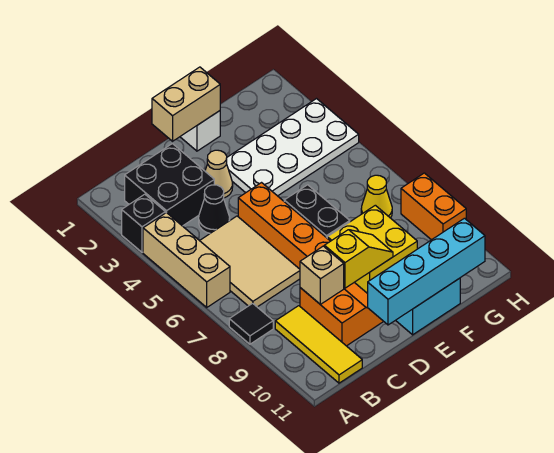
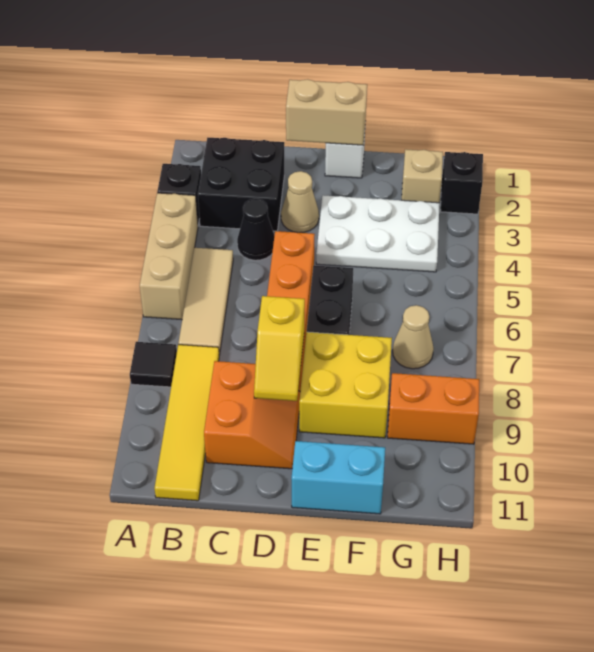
tan 2x3 tile [200,216,300,307] -> tan 1x3 tile [178,248,233,355]
yellow 1x3 tile [275,306,362,383] -> yellow 1x4 tile [154,345,219,501]
tan 1x1 brick [300,246,344,304] -> tan 1x1 brick moved to [402,149,443,203]
yellow 1x2 slope [324,230,393,288] -> yellow 1x2 slope turned to [254,296,305,401]
cyan 1x4 brick [368,218,485,325] -> none
white 2x4 plate [226,99,359,196] -> white 2x3 plate [316,195,440,272]
yellow 1x1 cone [361,175,392,218] -> tan 1x1 cone [393,305,434,369]
none -> black 1x1 brick [440,152,483,214]
orange 1x2 brick [401,173,466,240] -> orange 1x2 brick turned to [387,373,479,444]

